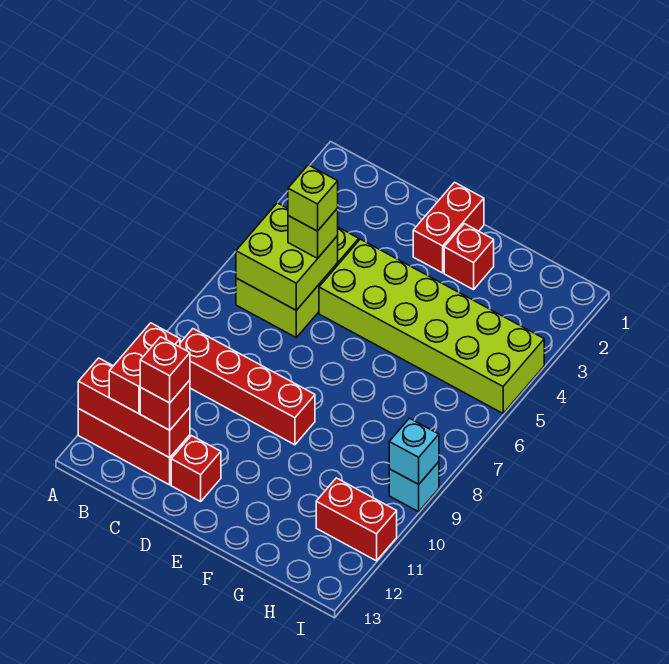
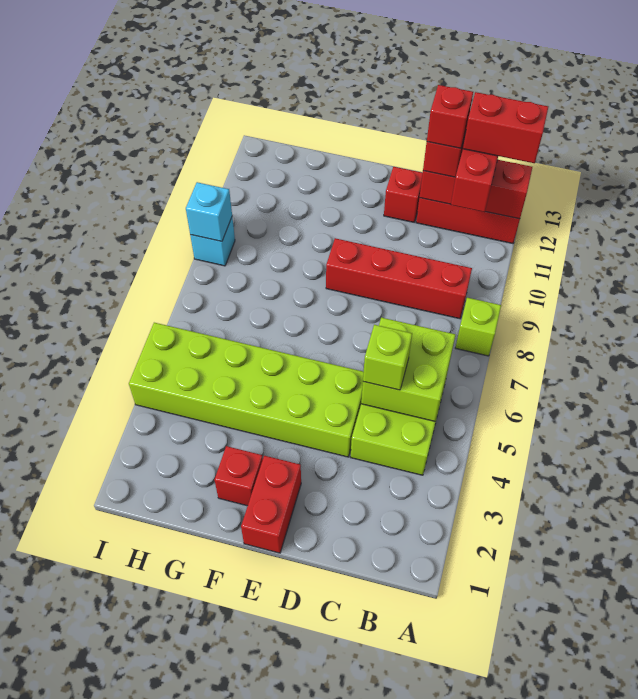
lime 1x1 brick [288,165,338,231] -> lime 1x1 brick moved to [455,298,501,356]
red 1x2 brick [316,478,397,561] -> red 1x2 brick moved to [463,92,548,163]

